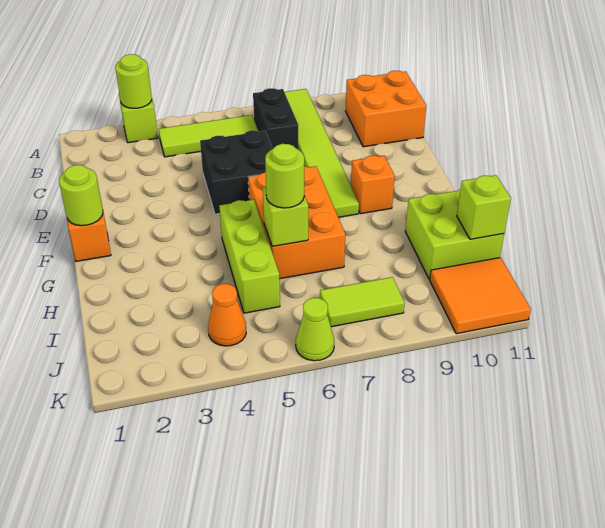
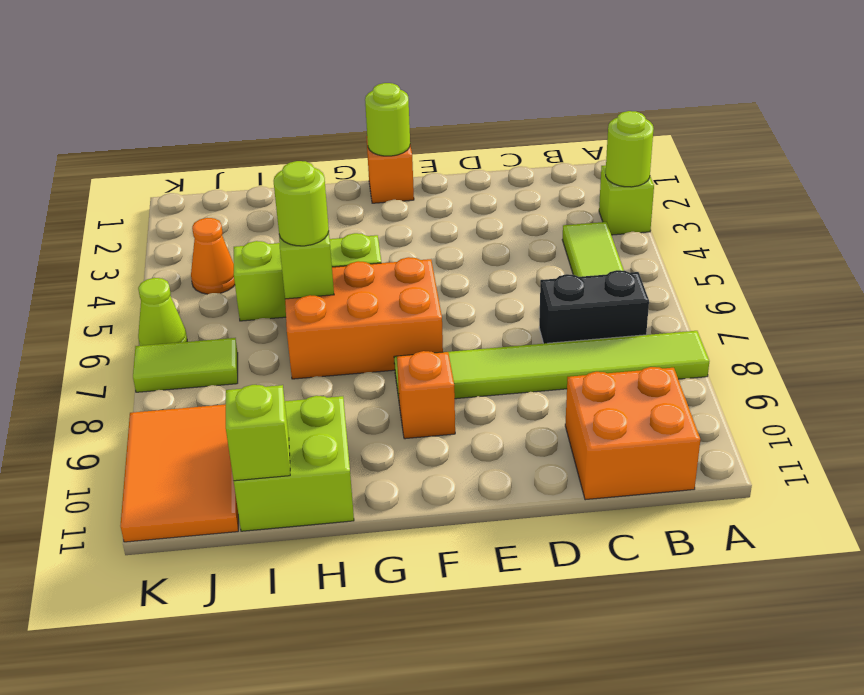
black 2x2 brick [200,130,273,214] -> none
lime 1x2 tile [320,277,404,327] -> lime 1x2 tile turned to [133,338,238,392]
orange 2x2 tile [430,258,531,334] -> orange 2x3 tile [120,404,238,542]

